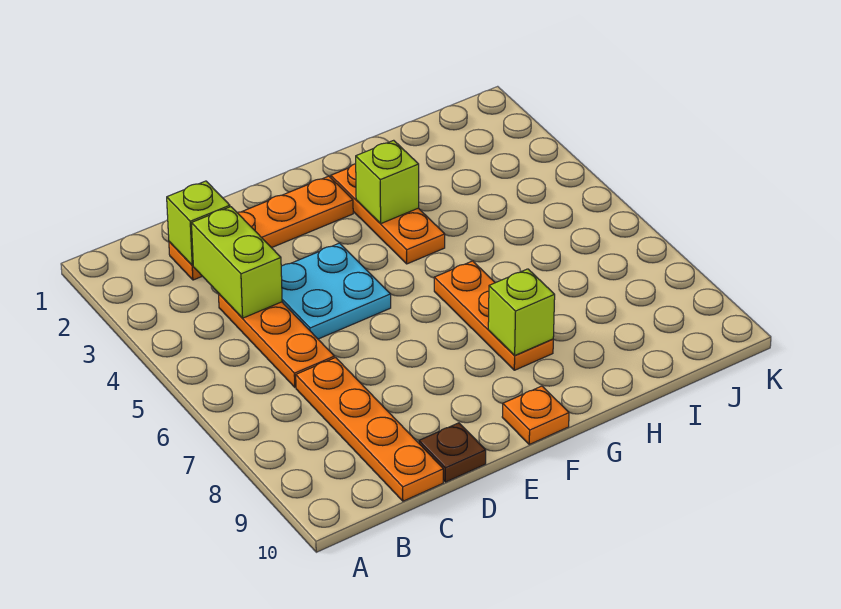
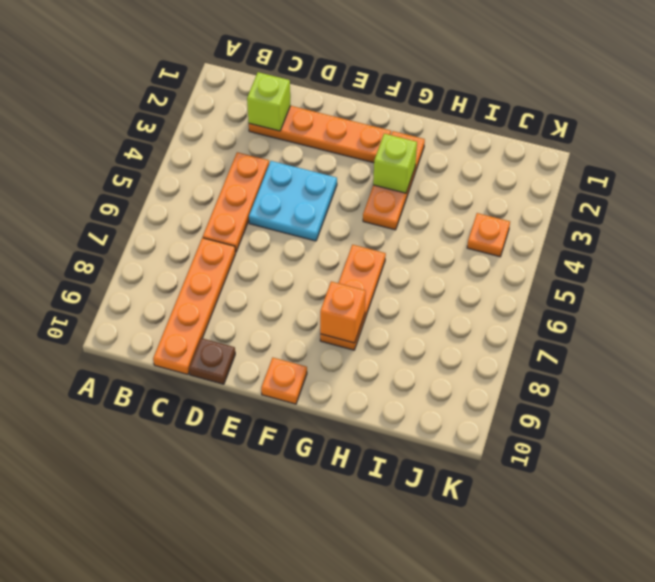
lime 1x2 brick [191,207,282,318] -> none
lime 1x1 brick [488,269,555,356] -> orange 1x1 brick [320,282,366,343]
none -> orange 1x1 plate [467,213,510,257]

